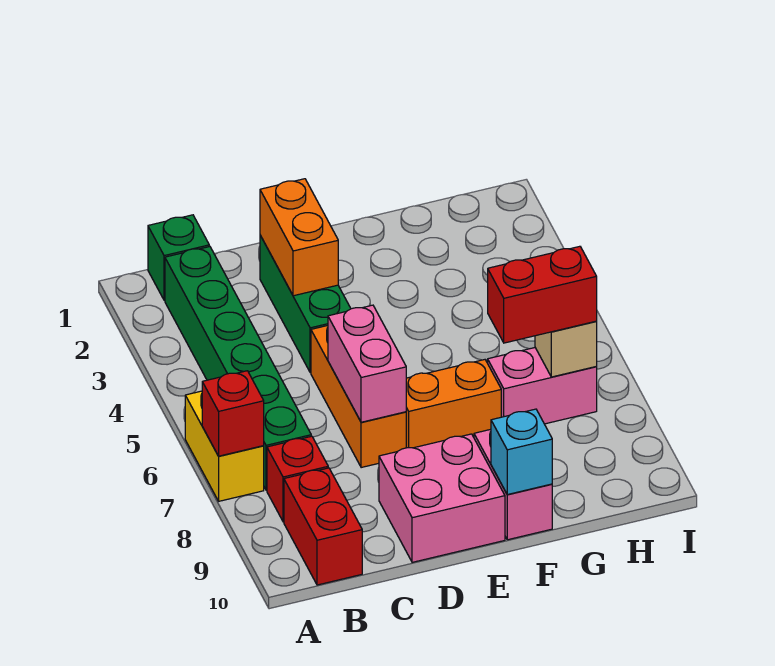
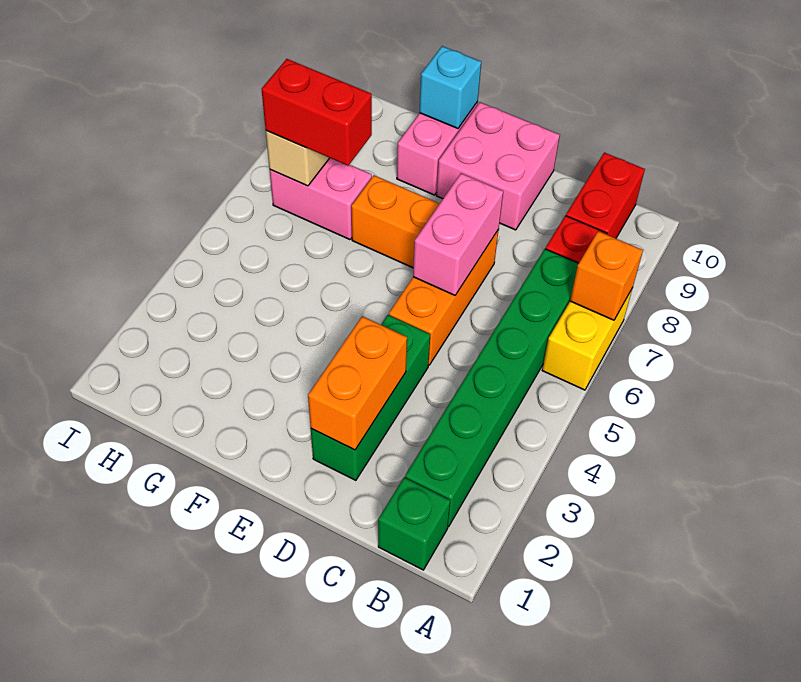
red 1x1 brick [202,371,264,456] -> orange 1x1 brick [570,231,643,320]

